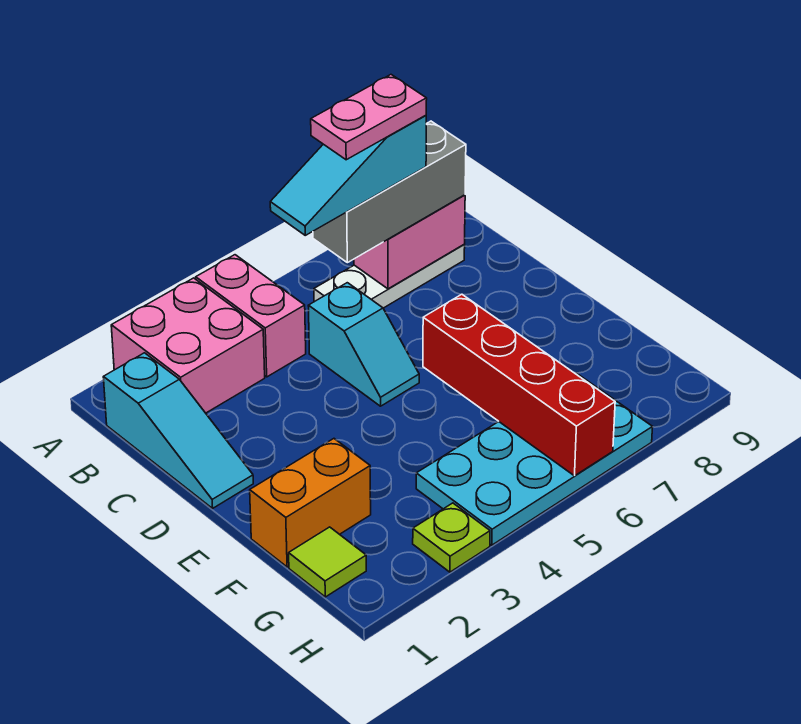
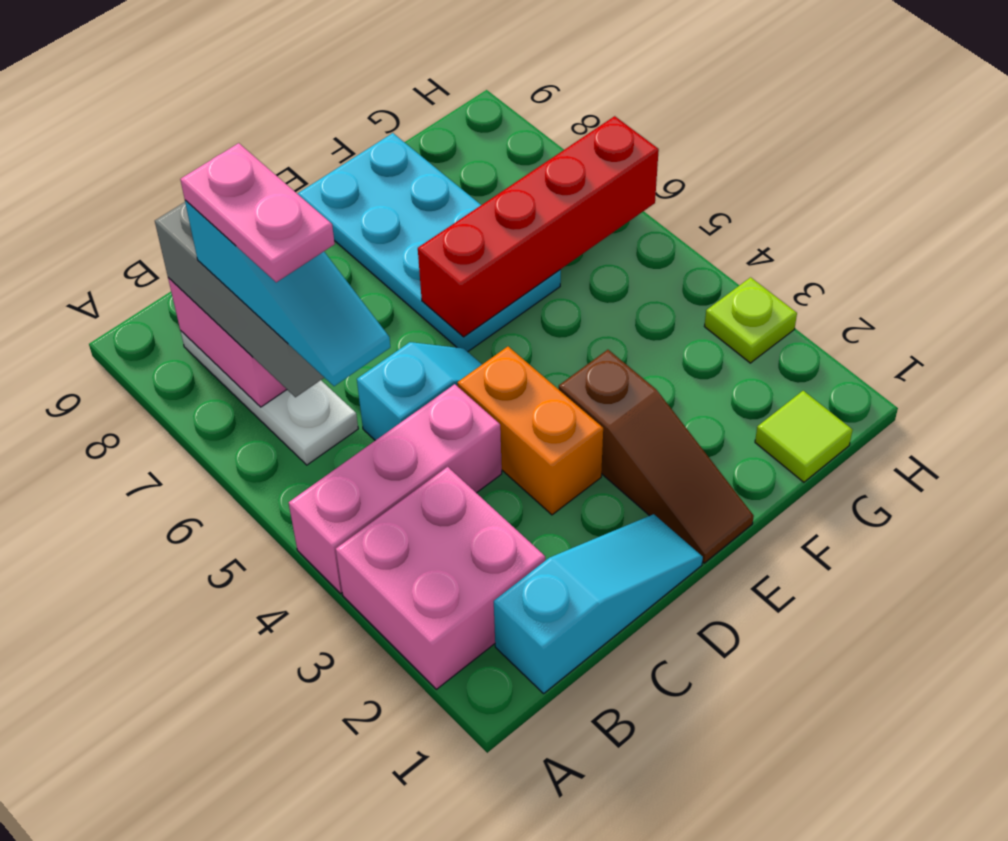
pink 1x2 brick [196,255,306,377] -> pink 1x3 brick [289,384,502,593]
none -> brown 1x3 slope [559,350,754,563]
orange 1x2 brick [250,439,371,567] -> orange 1x2 brick moved to [457,347,603,515]
cyan 2x4 plate [416,373,653,545] -> cyan 2x4 plate moved to [298,133,561,352]

